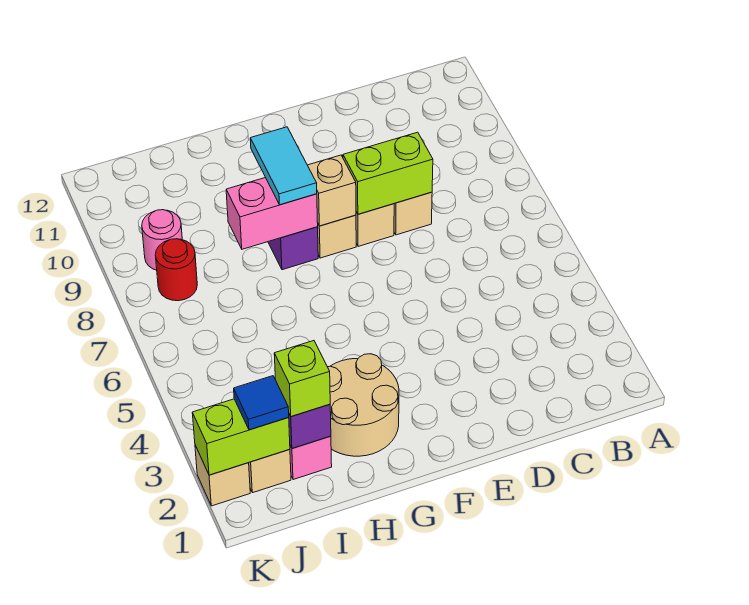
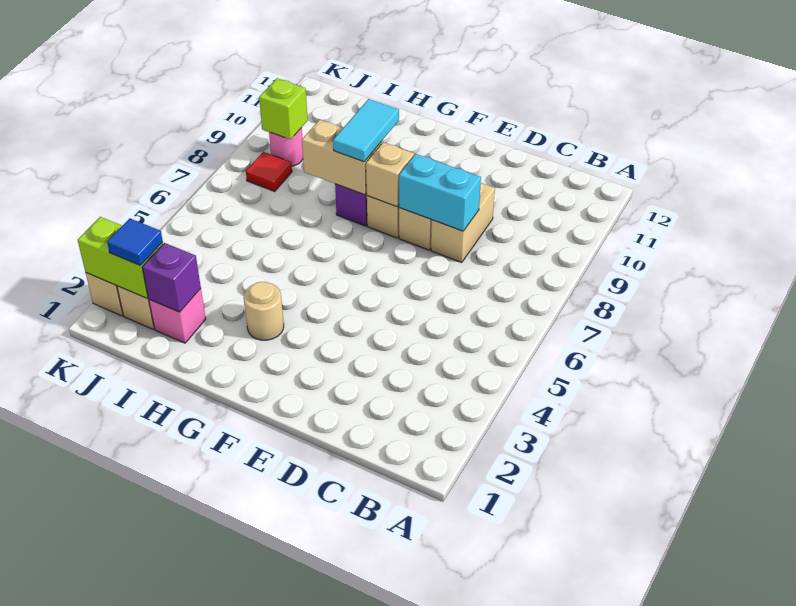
lime 1x2 brick [343,132,433,214] -> cyan 1x2 brick [399,154,481,231]
tan 2x2 round brick [328,354,399,456] -> tan 1x1 round brick [244,282,284,340]
pink 1x2 brick [226,178,318,249] -> tan 1x2 brick [302,120,382,195]
lime 1x1 brick [274,341,330,417] -> lime 1x1 brick moved to [259,78,308,139]
red 1x1 round brick [155,239,197,301] -> red 1x1 tile [246,152,292,191]

